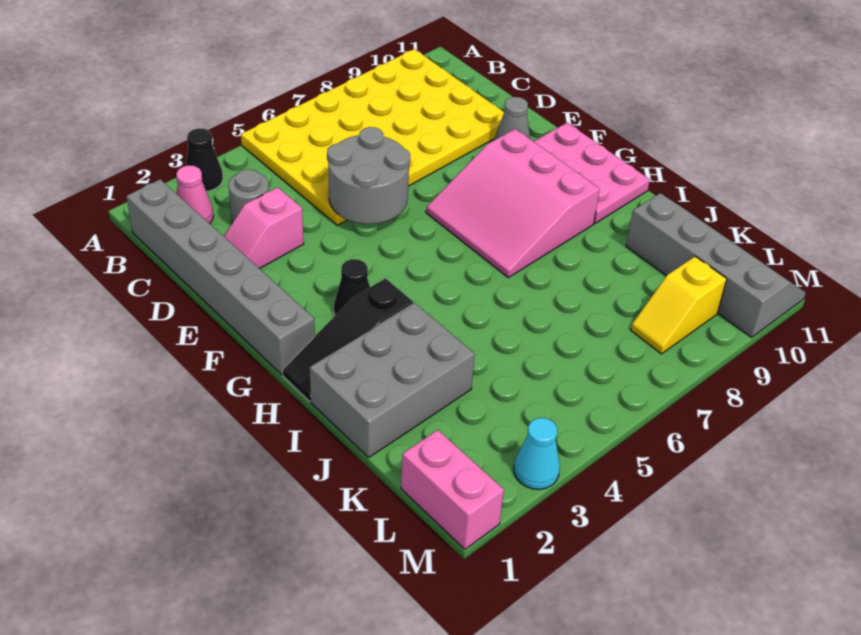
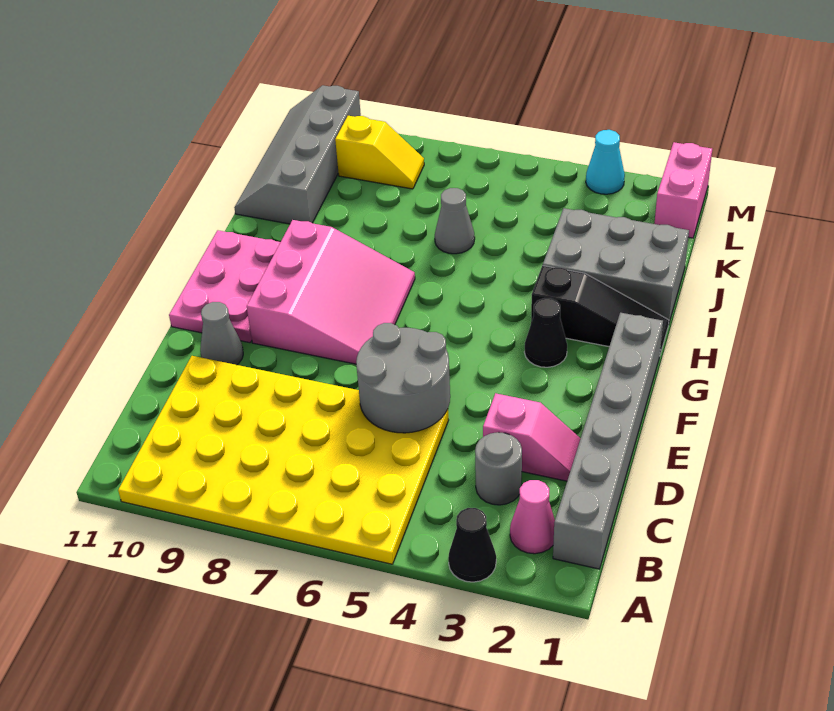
none -> grey 1x1 cone [435,188,475,254]

